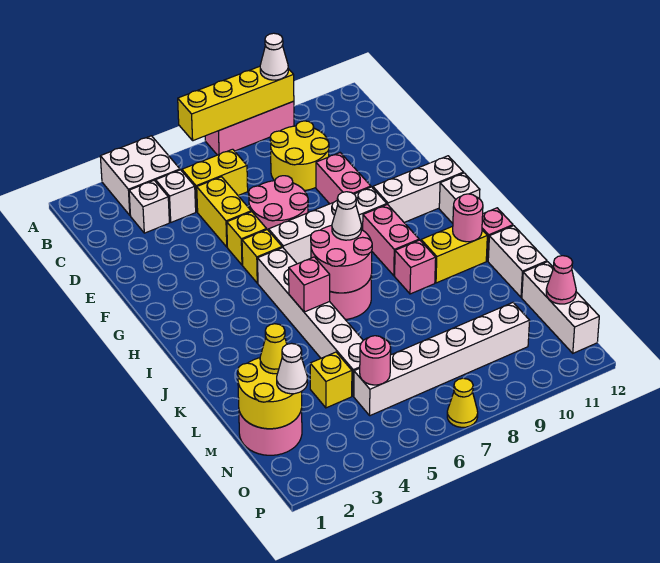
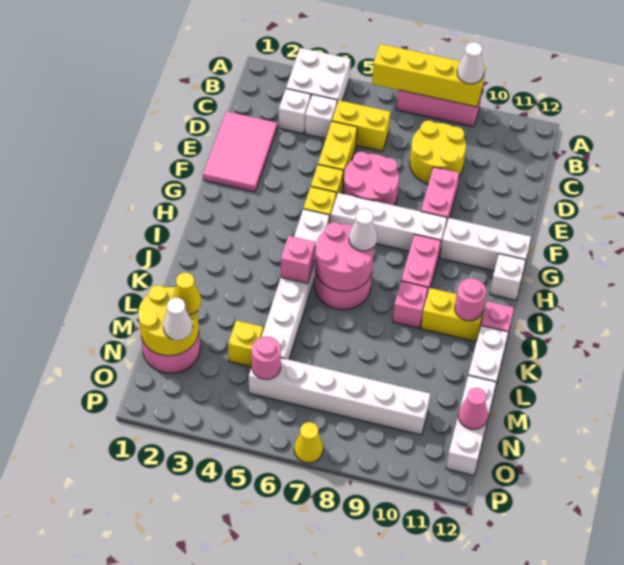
none -> pink 2x3 tile [203,111,277,192]

